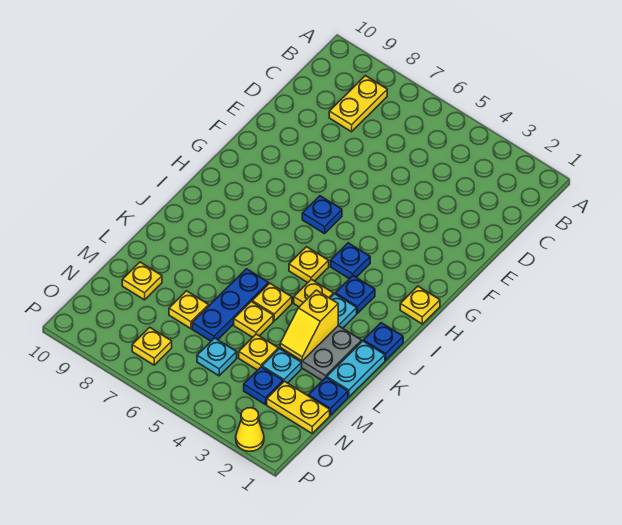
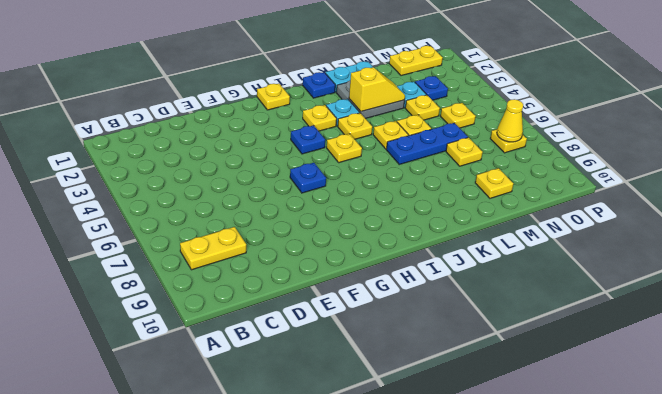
blue 1x1 plate [335,276,375,313] -> yellow 1x1 plate [303,105,337,131]
blue 1x1 plate [308,378,348,415] -> none
yellow 1x2 plate [267,381,330,433] -> yellow 1x2 plate turned to [389,46,443,76]
cyan 1x1 plate [197,338,237,376] -> yellow 1x1 plate [440,103,476,128]
yellow 1x1 cone [236,408,264,451] -> yellow 1x1 cone moved to [497,99,523,142]

